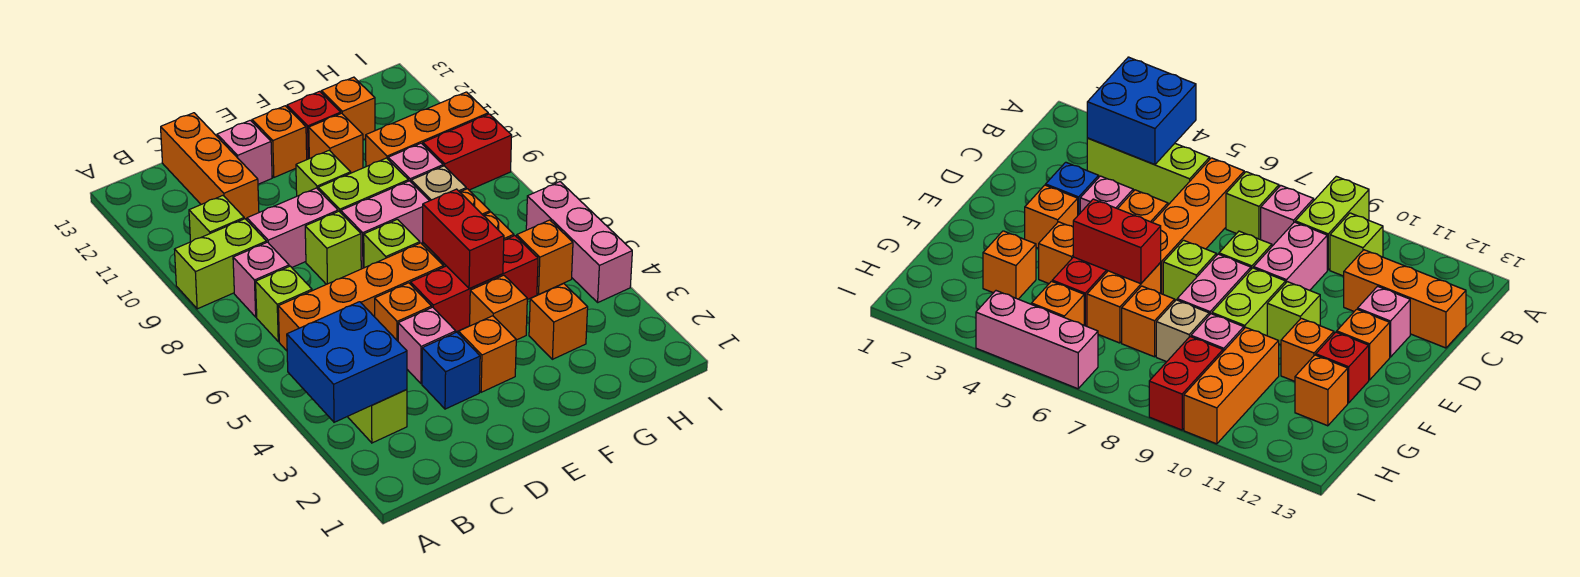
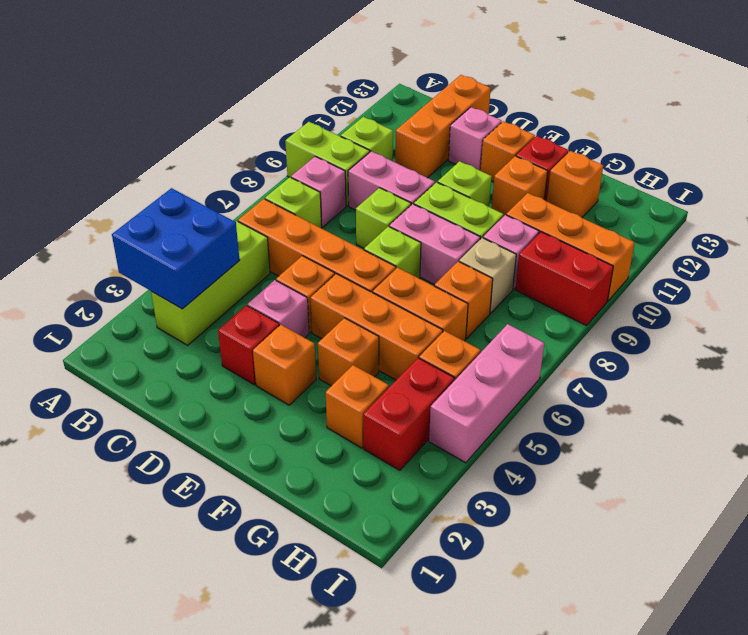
blue 1x1 brick [422,332,480,409] -> red 1x1 brick [218,305,279,385]
red 1x3 brick [411,236,538,332] -> orange 1x3 brick [310,274,443,380]
red 1x2 brick [423,189,504,289] -> red 1x2 brick moved to [363,358,454,470]

